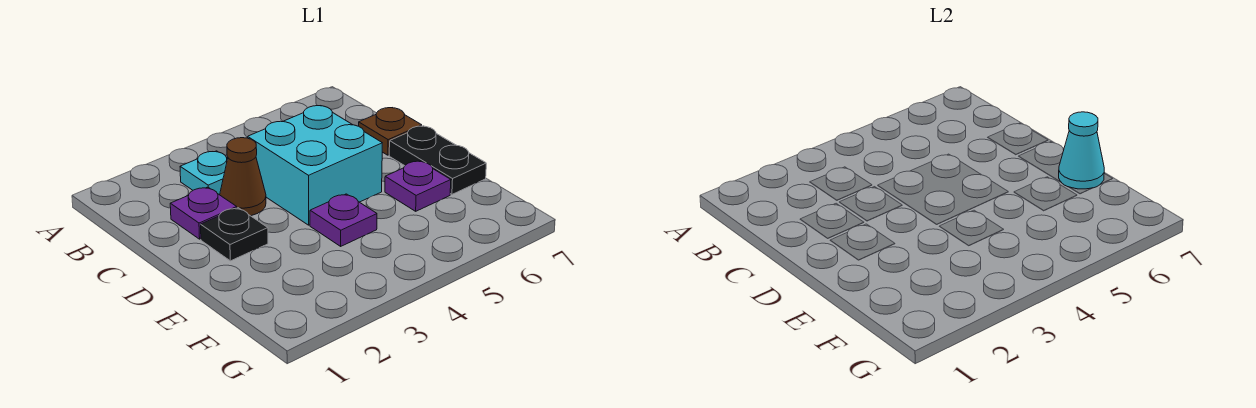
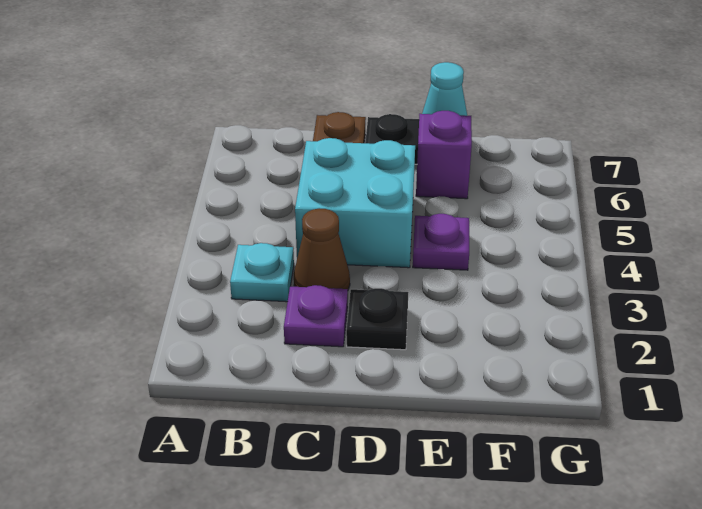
purple 1x1 plate [385,161,451,211] -> purple 1x1 brick [416,111,472,199]

